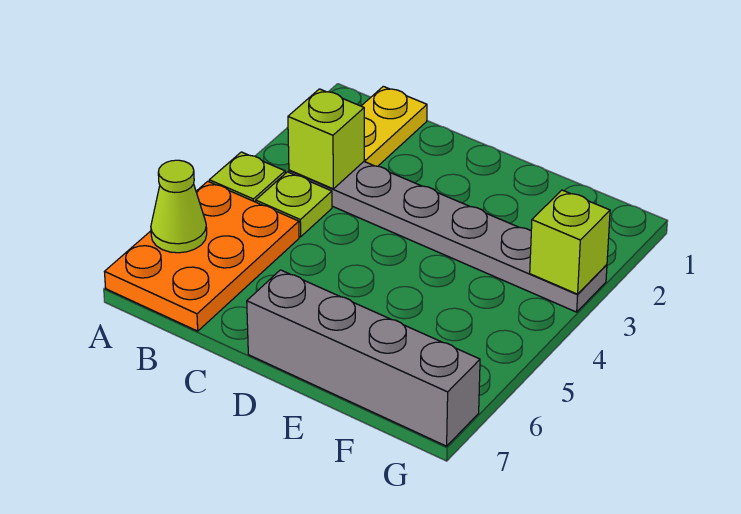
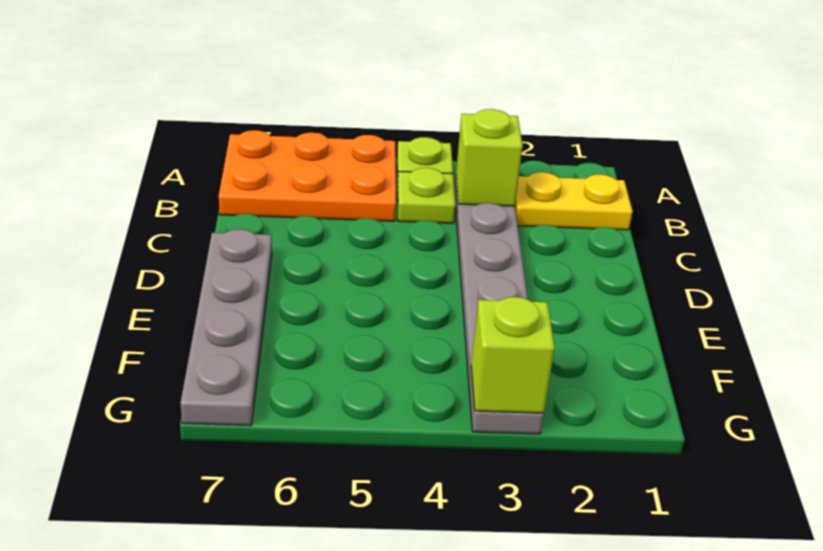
lime 1x1 cone [151,160,207,253] -> none
grey 1x4 brick [247,270,480,446] -> grey 1x4 plate [180,229,272,426]

